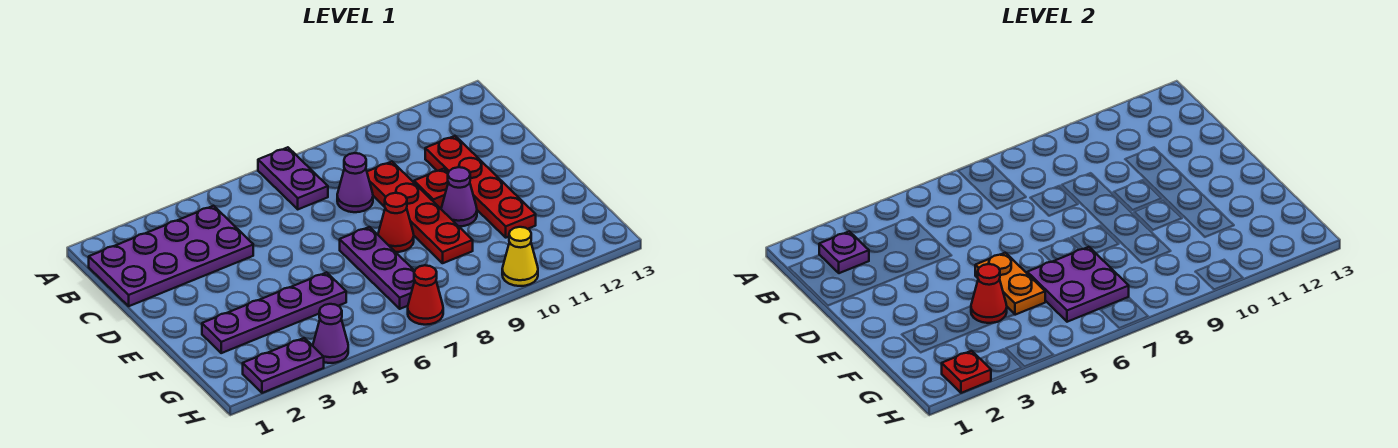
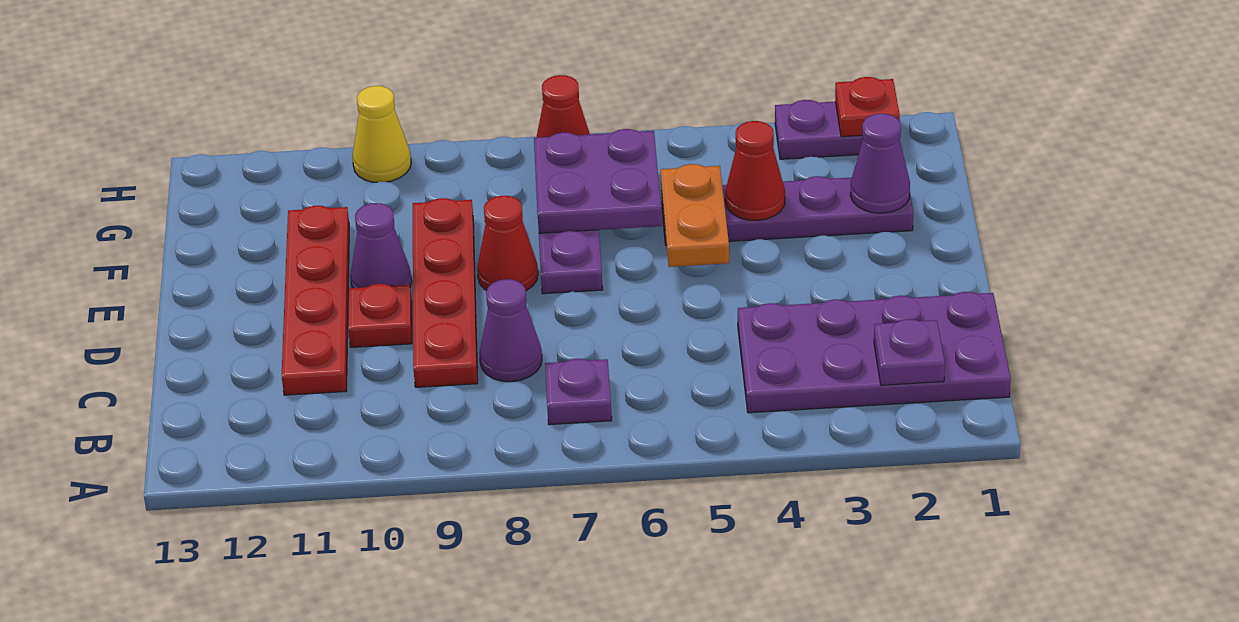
purple 1x2 plate [258,147,328,209] -> purple 1x1 plate [545,359,612,425]
purple 1x1 cone [313,304,348,363] -> purple 1x1 cone moved to [850,114,910,213]

